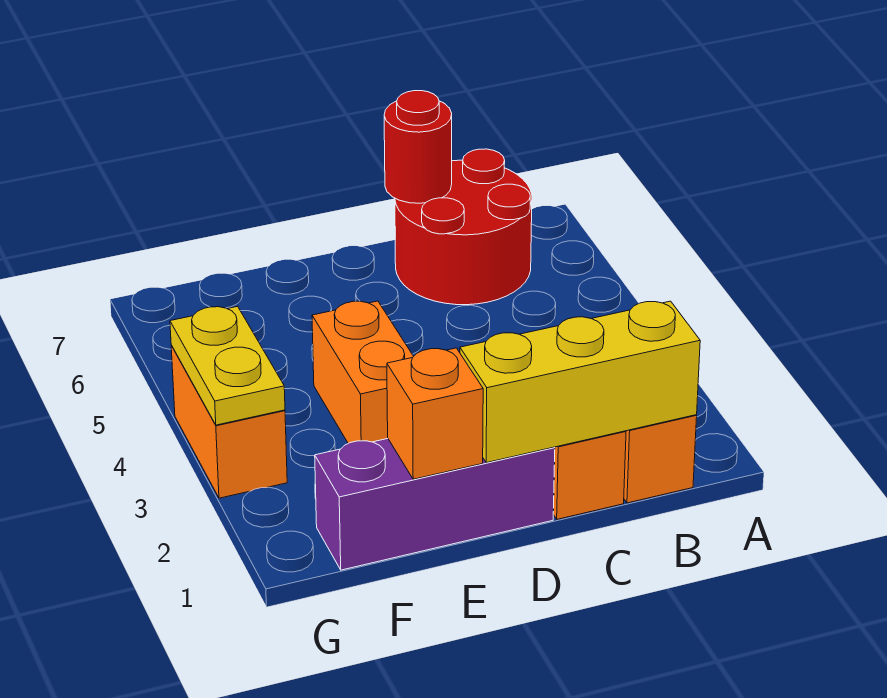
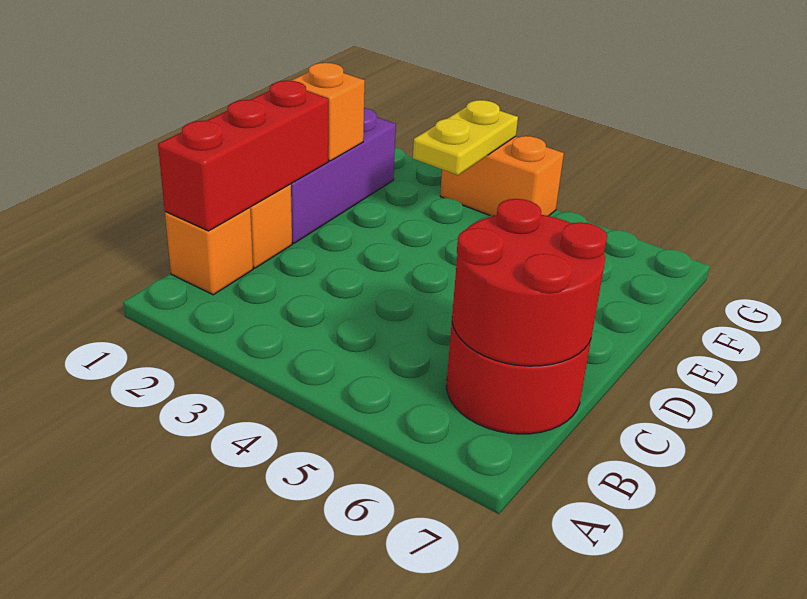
yellow 1x3 brick [460,301,700,463] -> red 1x3 brick [158,81,329,231]
red 1x1 round brick [384,91,452,203] -> red 2x2 round brick [452,199,607,366]
orange 1x2 brick [312,301,414,443] -> none
yellow 1x2 plate [170,306,285,425] -> yellow 1x2 plate turned to [413,100,518,175]

